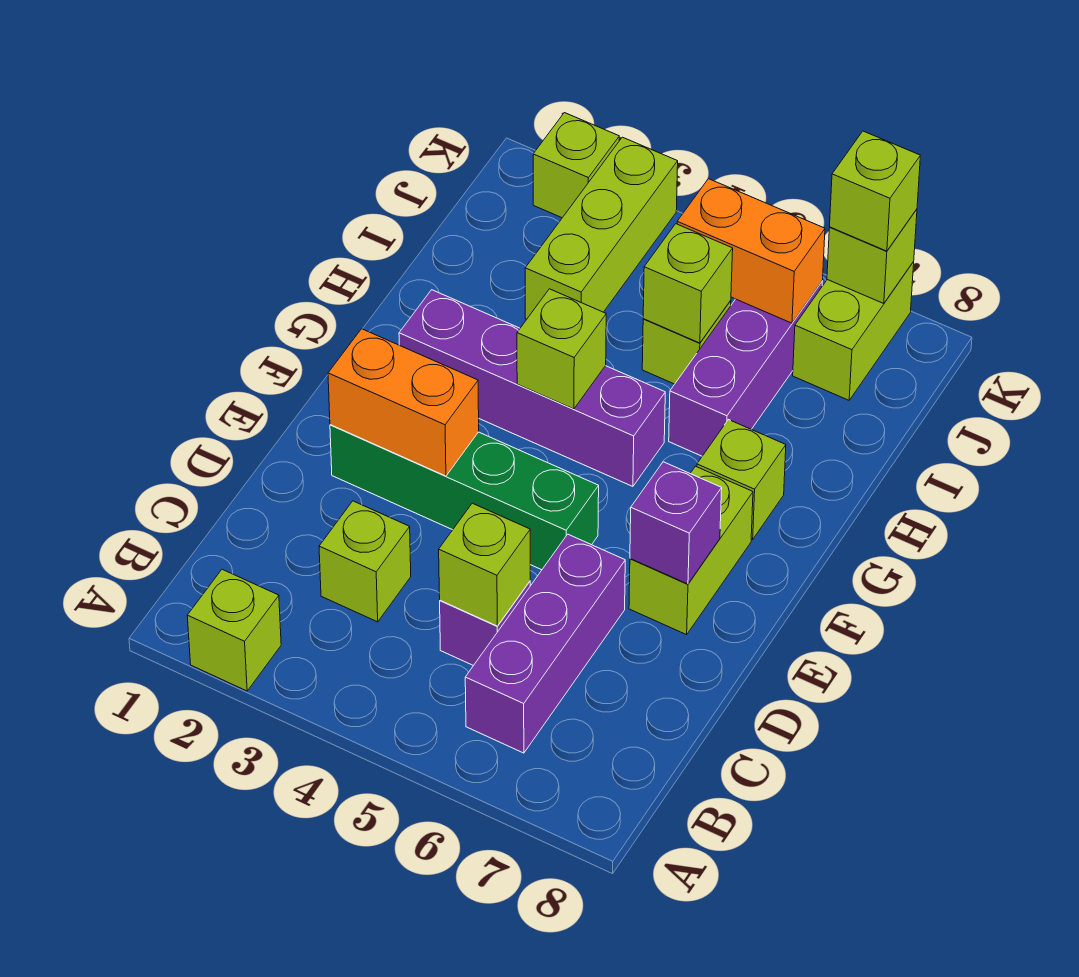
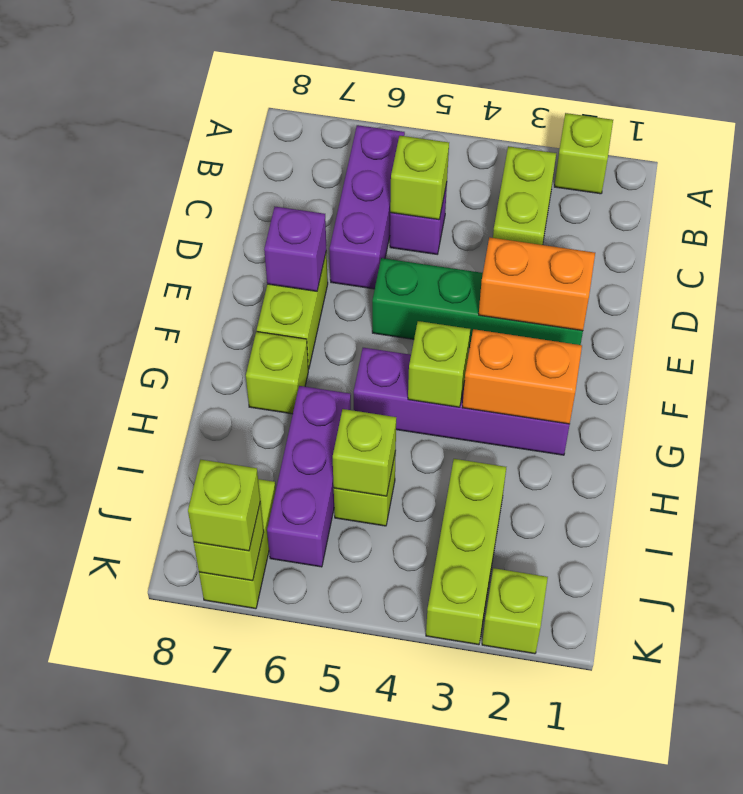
lime 1x1 brick [319,501,411,622] -> lime 1x2 brick [493,146,556,245]
orange 1x2 brick [677,179,825,323] -> orange 1x2 brick moved to [462,329,582,424]

